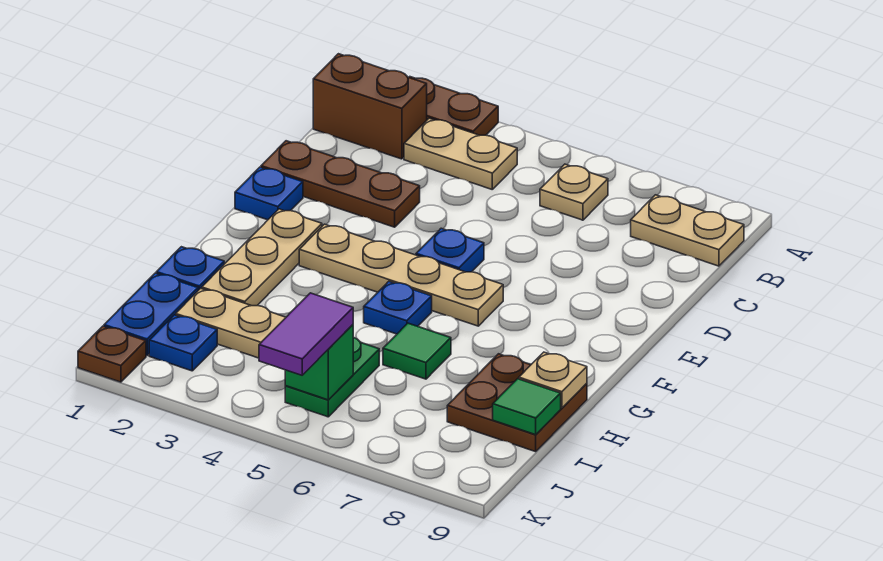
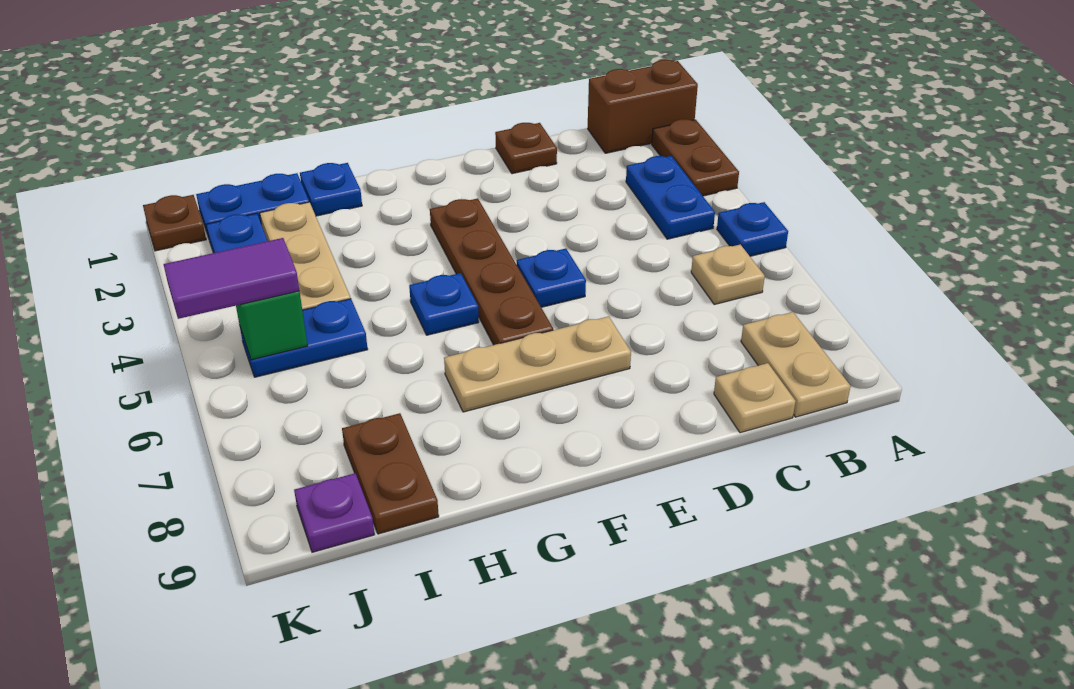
brown 1x2 brick [313,54,427,159] -> brown 1x2 brick turned to [588,60,698,153]
tan 1x2 plate [404,118,517,189] -> blue 1x2 plate [626,156,715,239]
brown 1x3 plate [261,141,420,227] -> brown 1x1 plate [495,123,557,174]
blue 1x1 plate [235,167,303,220] -> blue 1x1 plate moved to [717,202,788,256]
tan 1x3 plate [202,209,322,306] -> tan 1x3 plate moved to [444,316,631,412]
tan 1x4 plate [299,224,503,326] -> brown 1x4 plate [430,198,553,345]
green 1x1 tile [383,323,451,379] -> none
brown 2x2 plate [447,354,587,452] -> brown 1x2 plate [342,413,439,534]
tan 1x1 plate [519,352,587,408] -> tan 1x1 plate moved to [714,363,796,433]
green 1x2 plate [285,337,379,417] -> blue 1x2 plate [240,299,368,377]
green 1x1 tile [493,379,561,435] -> none
none -> purple 1x1 plate [294,473,375,552]

